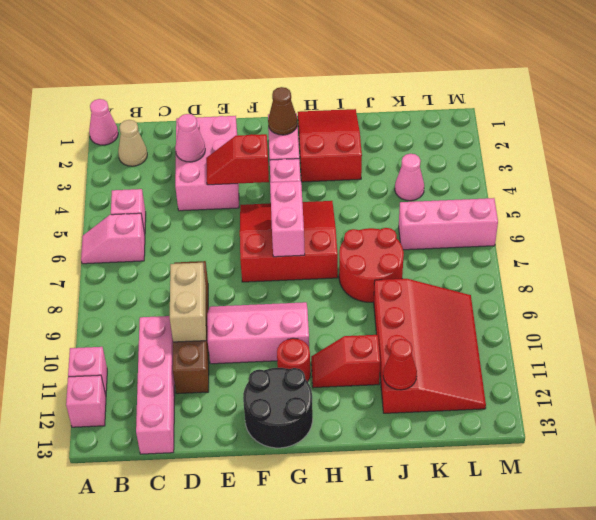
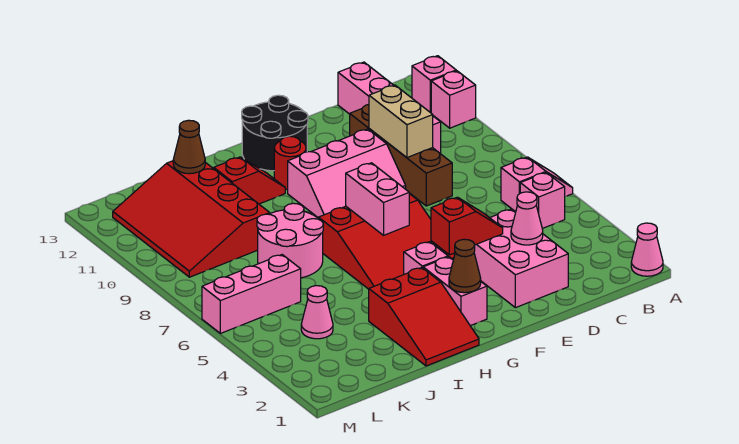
tan 1x1 cone [118,120,147,166] -> none
red 2x2 round brick [339,228,404,302] -> pink 2x2 round brick [257,203,323,278]
red 1x1 cone [383,339,417,390] -> brown 1x1 cone [173,120,205,174]

